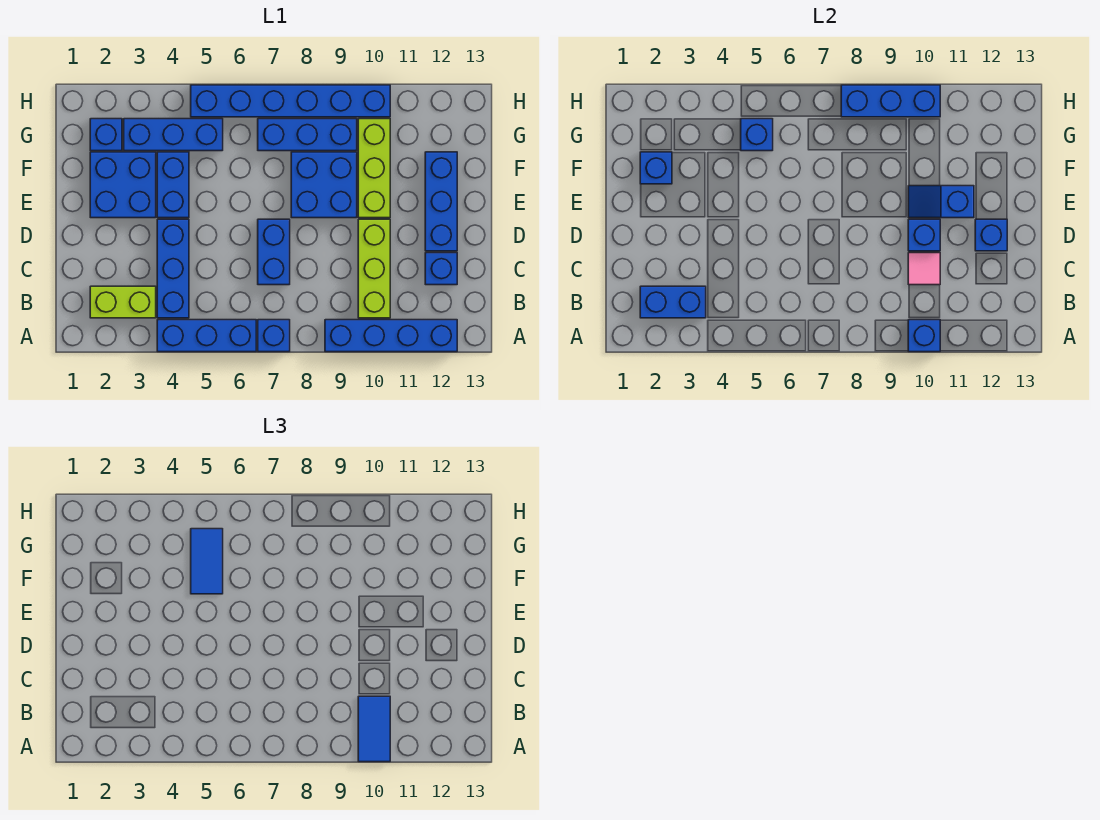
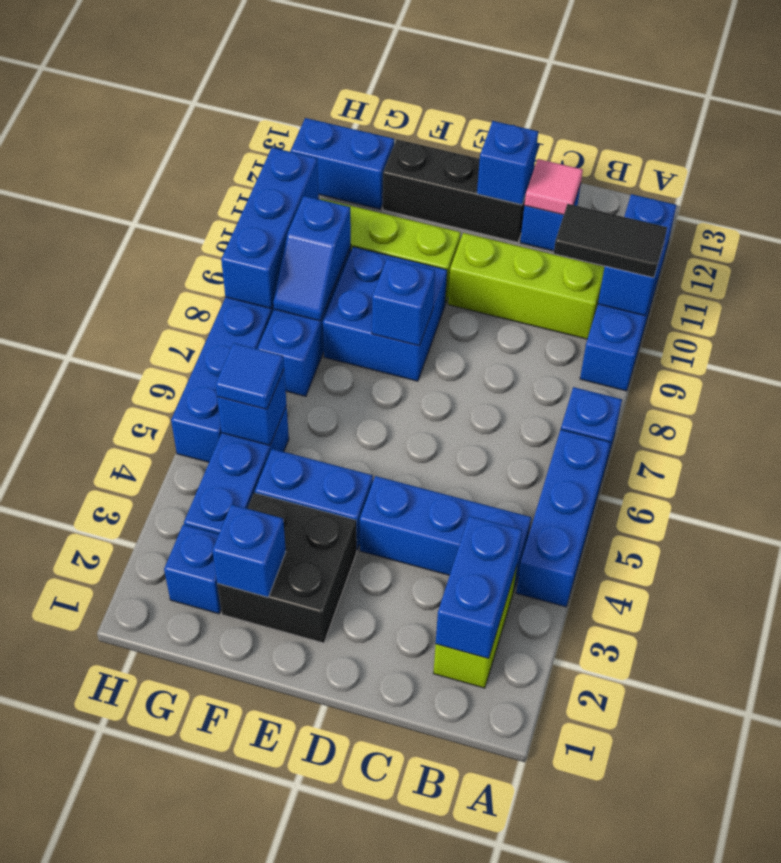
blue 1x2 tile [358,696,390,762] -> black 1x2 tile [554,204,667,278]
blue 1x2 brick [258,219,290,285] -> blue 1x2 brick moved to [291,118,394,209]
pink 1x1 tile [908,253,940,285] -> pink 1x1 tile moved to [525,159,583,215]
blue 1x1 brick [908,219,940,251] -> blue 1x1 brick moved to [372,258,435,346]
blue 1x3 brick [425,152,457,251] -> black 1x3 brick [383,139,525,242]
blue 2x2 brick [90,152,156,218] -> black 2x2 brick [217,493,357,643]
blue 1x2 slope [908,186,974,218] -> blue 1x2 slope moved to [273,196,351,321]
blue 1x2 tile [191,529,223,594] -> blue 1x1 tile [215,343,284,409]

